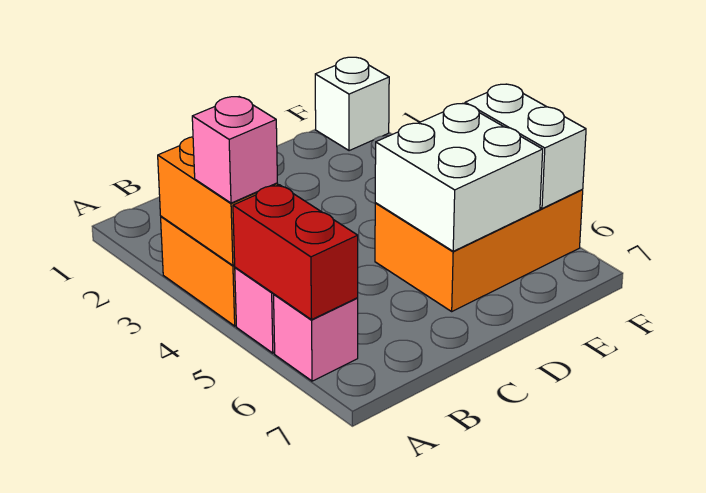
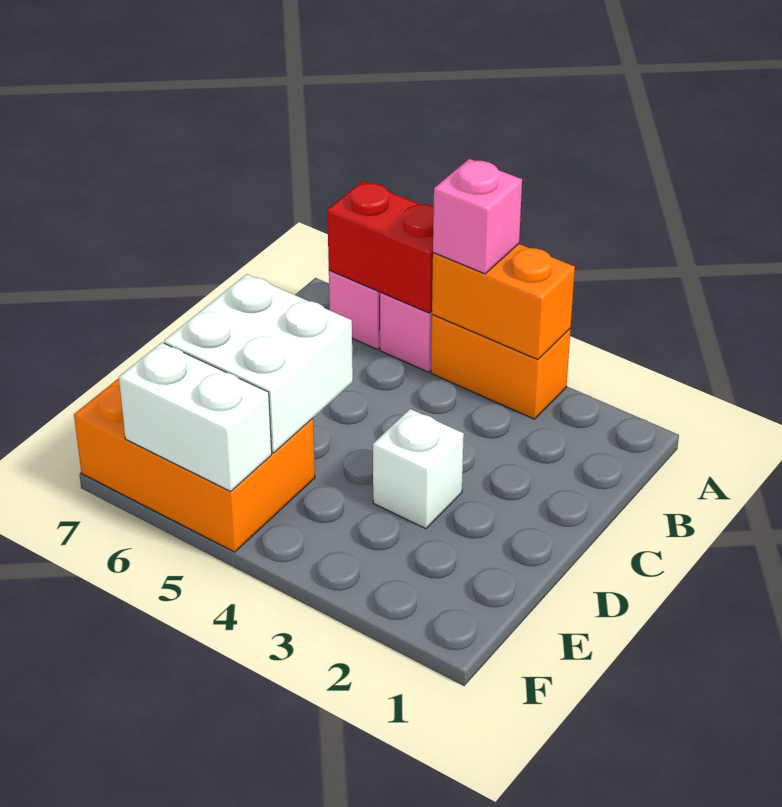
orange 2x3 brick [375,190,583,311] -> orange 2x3 brick turned to [74,378,315,552]
white 1x1 brick [315,57,389,151] -> white 1x1 brick moved to [373,409,464,529]

